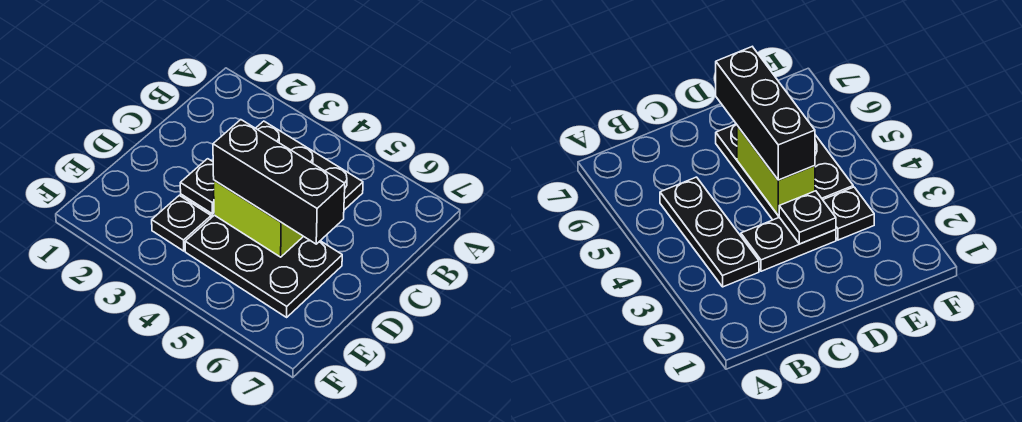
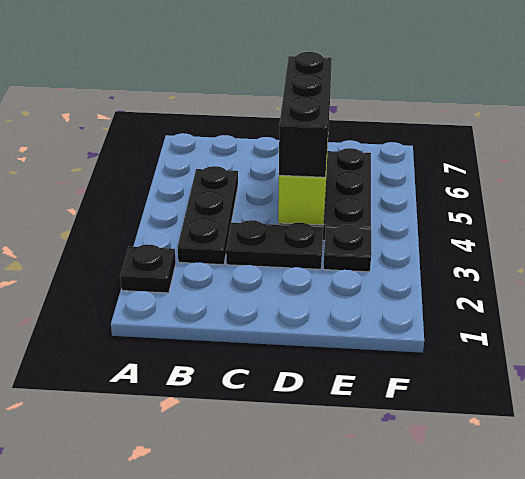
black 1x1 plate [180,159,214,214] -> black 1x1 plate moved to [120,244,176,293]

